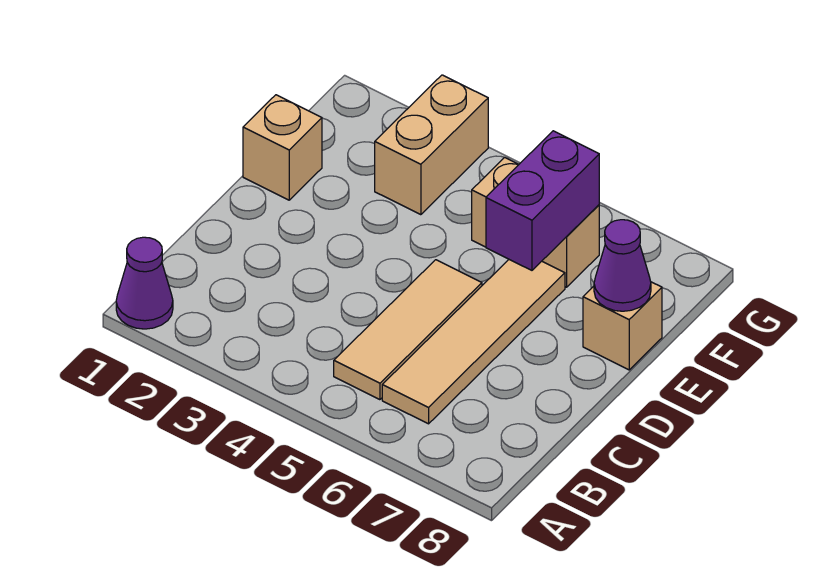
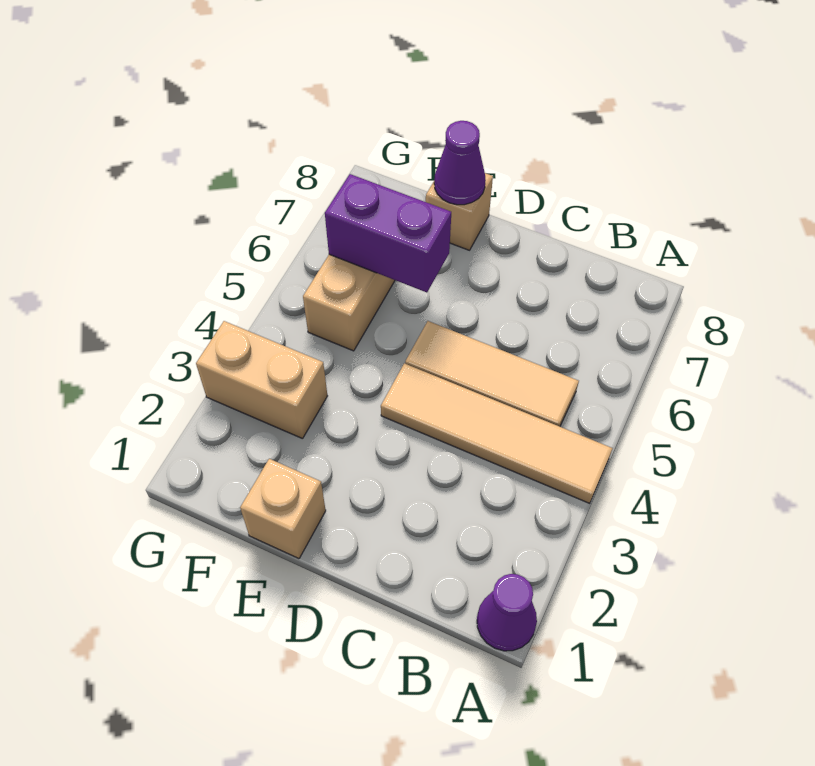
tan 1x4 tile [382,260,565,424] -> tan 1x4 tile moved to [381,363,612,503]

